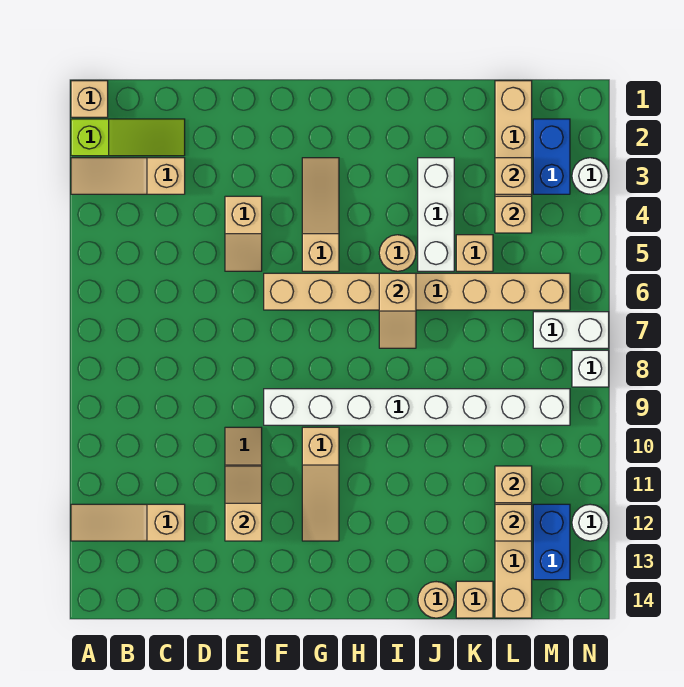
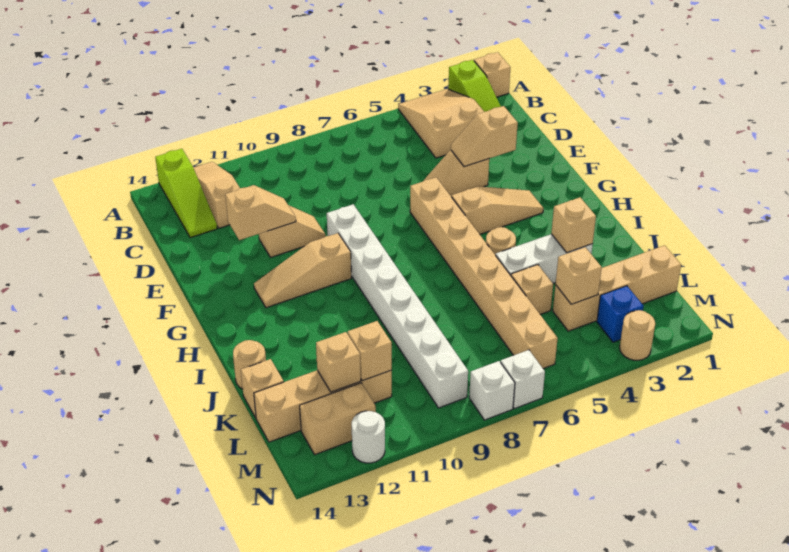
tan 1x3 slope [71,158,185,194] -> tan 2x3 slope [398,89,484,158]
none -> lime 1x3 slope [155,149,217,238]
tan 1x2 slope [379,273,416,348] -> tan 1x2 slope moved to [451,106,518,167]
tan 1x1 brick [495,158,532,194] -> tan 1x1 brick moved to [551,197,596,253]
blue 1x2 brick [533,119,570,194] -> blue 1x1 brick [597,286,644,342]
white 1x2 brick [533,312,609,348] -> white 1x1 brick [501,350,545,409]
blue 1x2 brick [533,504,570,580] -> tan 1x2 brick [300,383,376,455]
white 1x1 round brick [572,158,608,194] -> tan 1x1 round brick [620,310,655,360]

